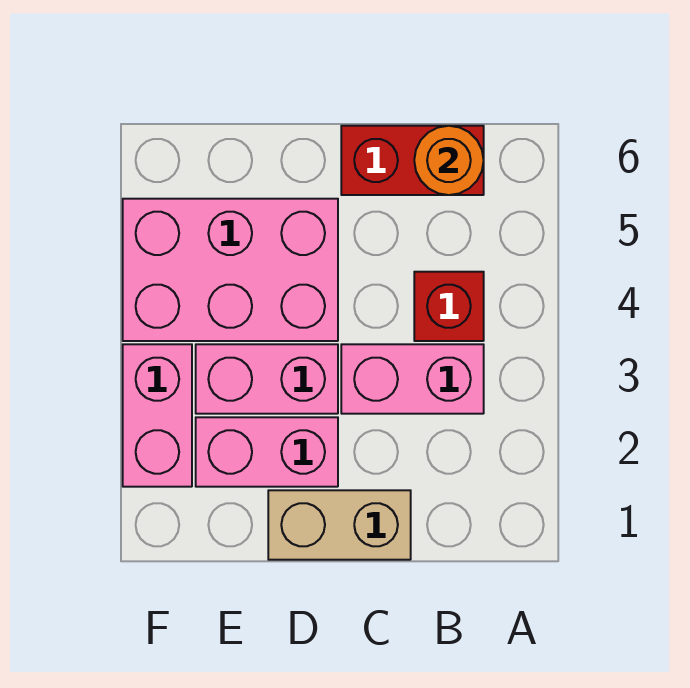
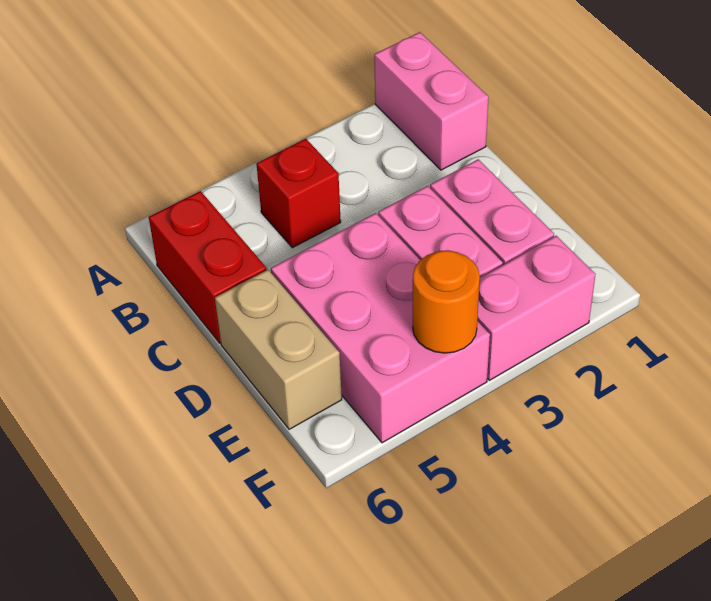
pink 1x2 brick [341,344,484,414] -> pink 1x2 brick moved to [374,32,489,170]
orange 1x1 round brick [414,126,484,195] -> orange 1x1 round brick moved to [413,250,480,353]
tan 1x2 brick [268,490,411,560] -> tan 1x2 brick moved to [215,270,342,429]

